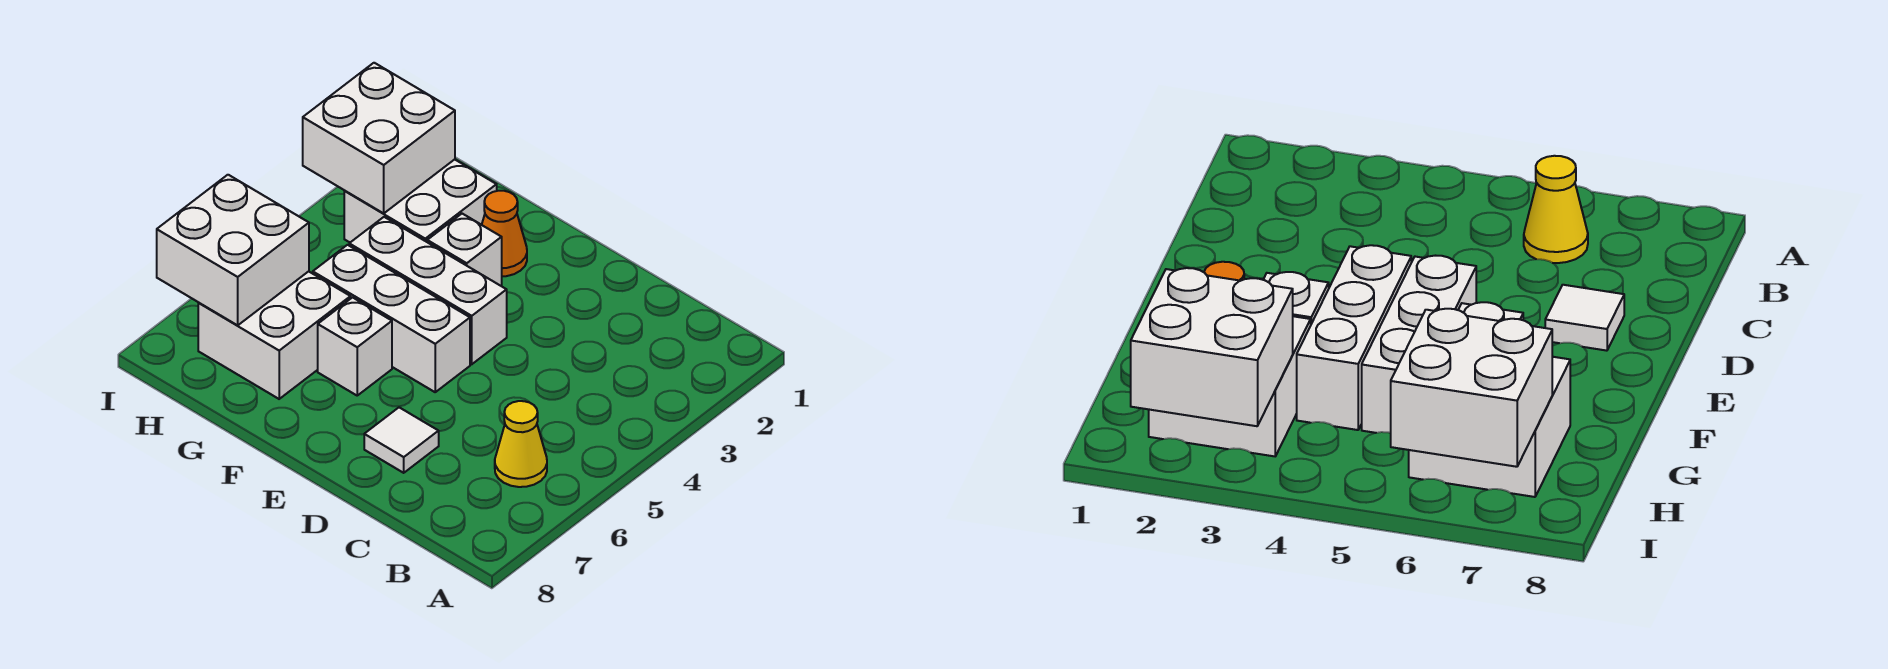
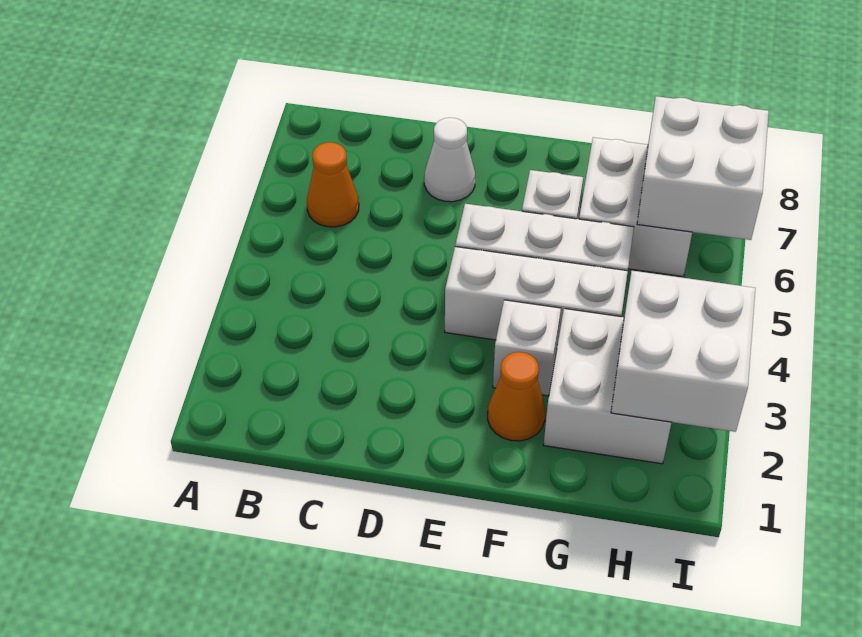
yellow 1x1 cone [495,401,547,487] -> orange 1x1 cone [307,142,359,227]
white 1x1 tile [364,407,439,473] -> white 1x1 cone [424,118,475,202]

